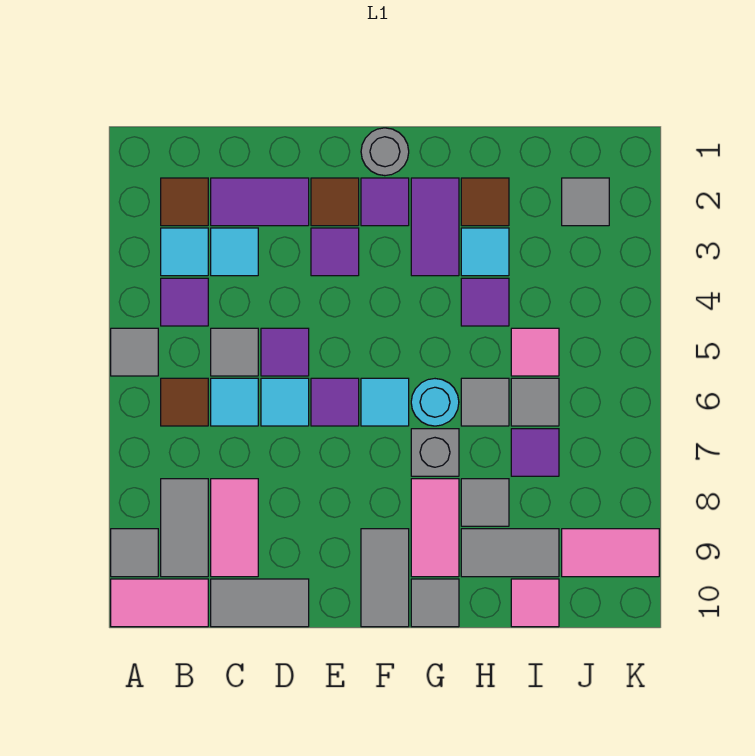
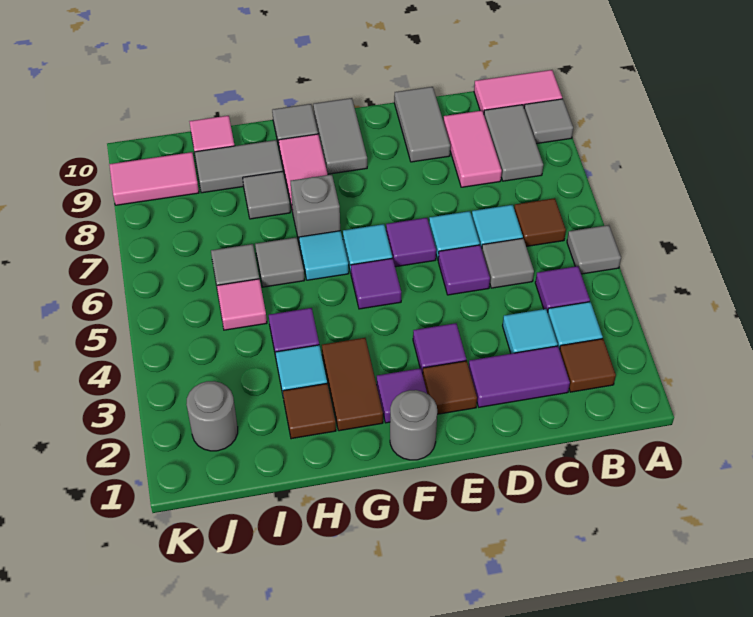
grey 1x2 tile [211,579,309,627] -> grey 1x2 tile turned to [394,87,450,162]
purple 1x2 tile [411,178,459,276] -> brown 1x2 tile [322,338,383,431]
cyan 1x1 round brick [411,379,459,426] -> cyan 1x1 tile [299,231,349,280]
purple 1x1 tile [511,429,559,476] -> purple 1x1 tile moved to [351,258,401,309]
grey 1x1 tile [562,178,609,226] -> grey 1x1 round brick [186,381,238,451]

